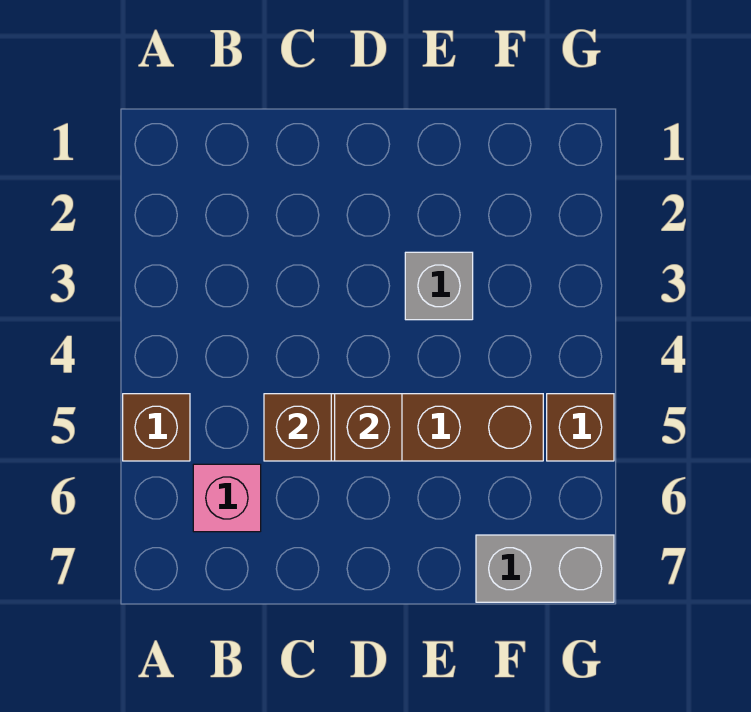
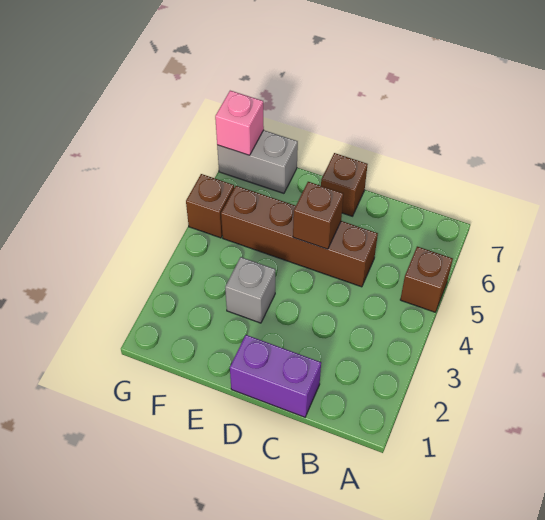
pink 1x1 brick [193,464,261,532] -> pink 1x1 brick moved to [215,91,264,155]
none -> purple 1x2 brick [230,335,321,417]
brown 1x1 brick [264,394,331,461] -> brown 1x1 brick moved to [321,153,368,216]

